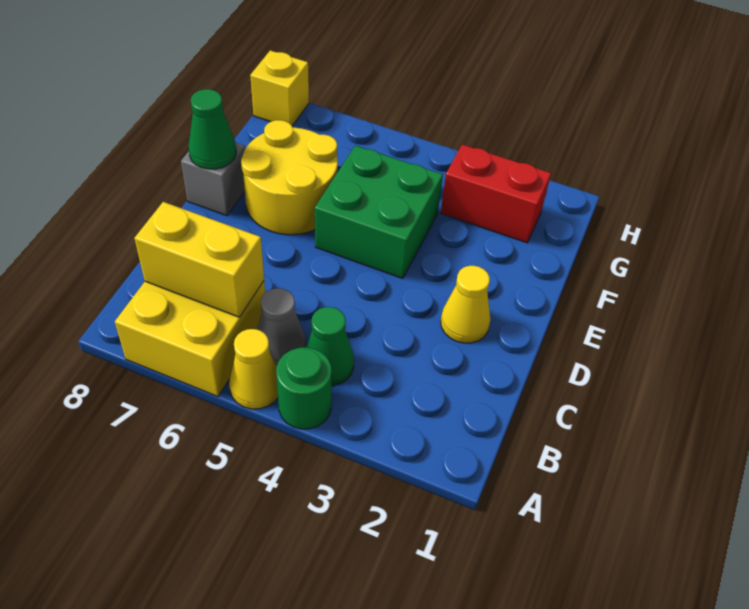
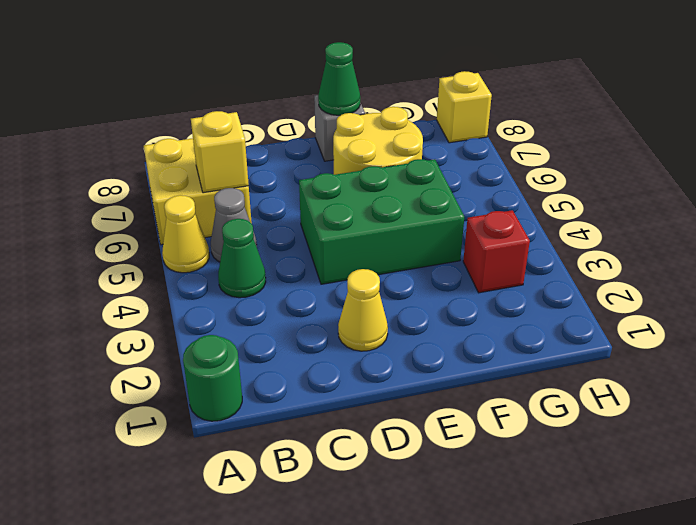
green 1x1 round brick [276,348,331,429] -> green 1x1 round brick moved to [183,335,242,421]
yellow 1x2 brick [134,202,264,317] -> yellow 1x1 brick [191,111,249,193]
green 2x2 brick [315,146,443,278] -> green 2x3 brick [299,159,464,284]
red 1x2 brick [441,145,551,243] -> red 1x1 brick [463,210,530,293]

